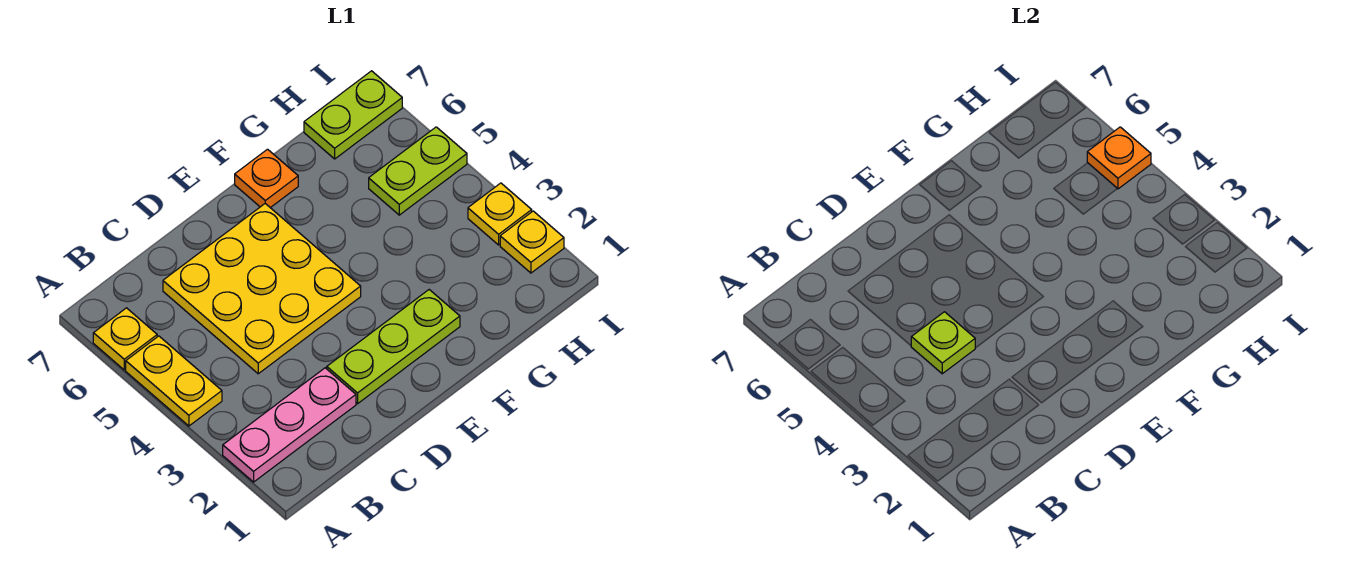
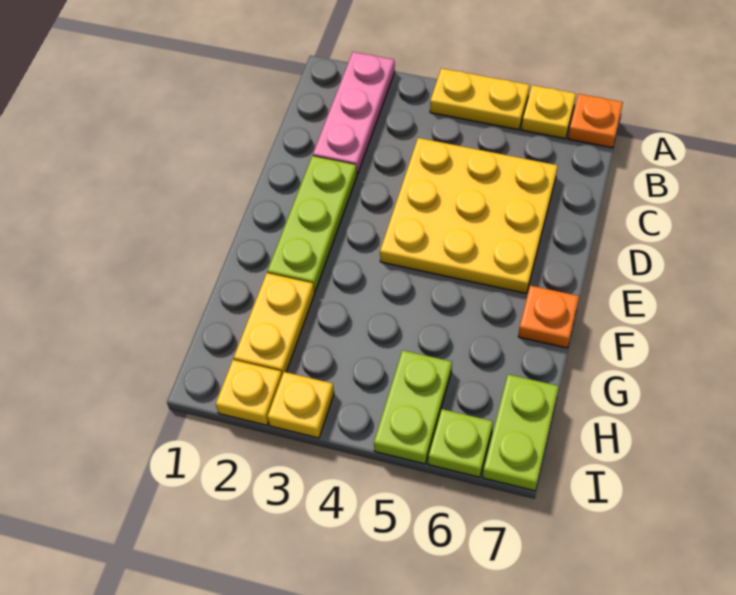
lime 1x1 plate [911,312,975,374] -> lime 1x1 plate moved to [428,409,493,477]
none -> yellow 1x2 plate [234,273,315,375]
orange 1x1 plate [1087,127,1151,189] -> orange 1x1 plate moved to [568,94,623,148]

